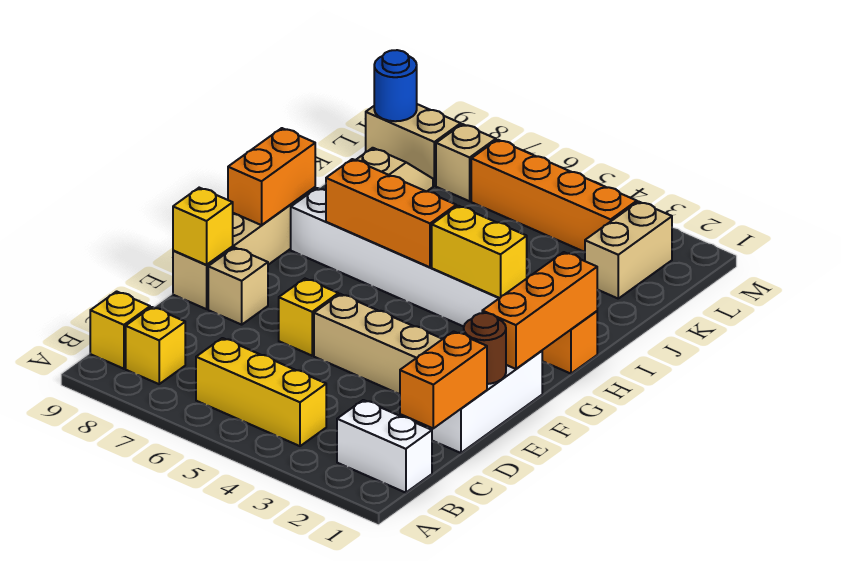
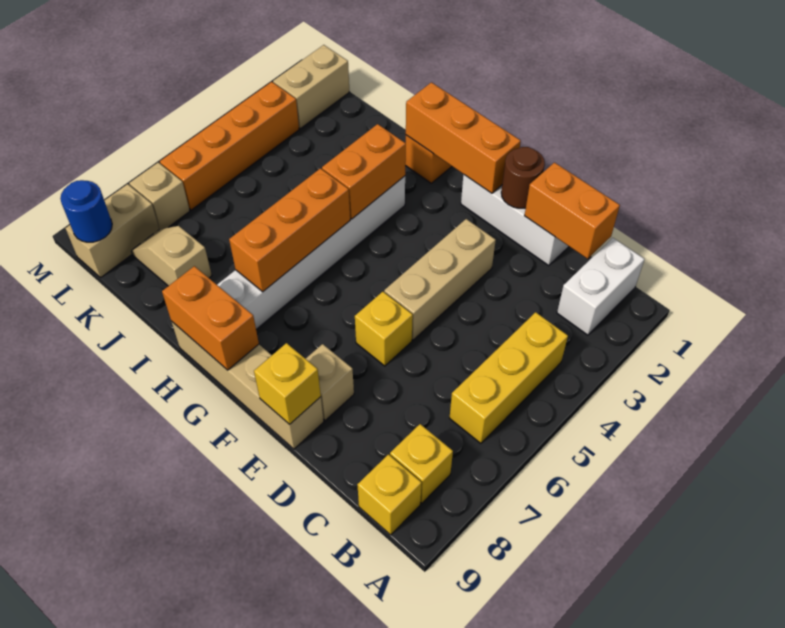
yellow 1x2 brick [432,206,527,298] -> orange 1x2 brick [322,124,406,219]
tan 1x2 brick [585,202,672,298] -> tan 1x2 brick turned to [273,45,349,129]

